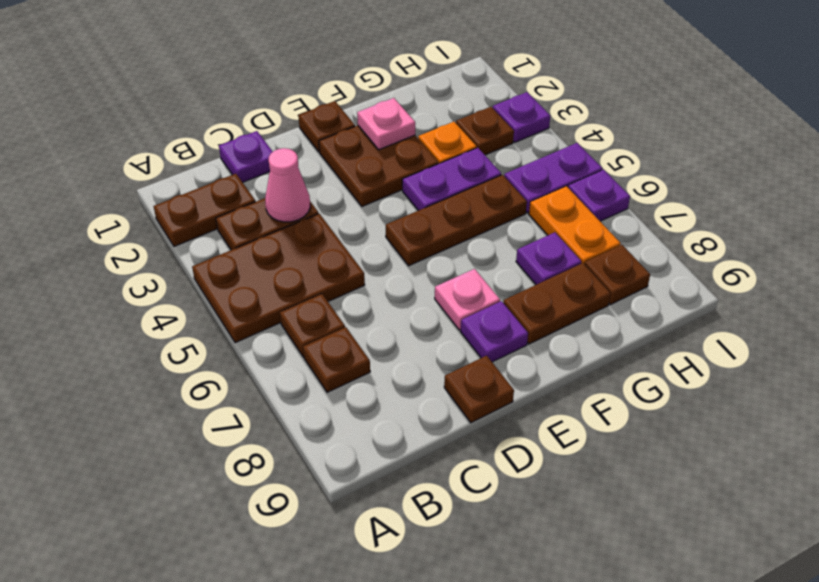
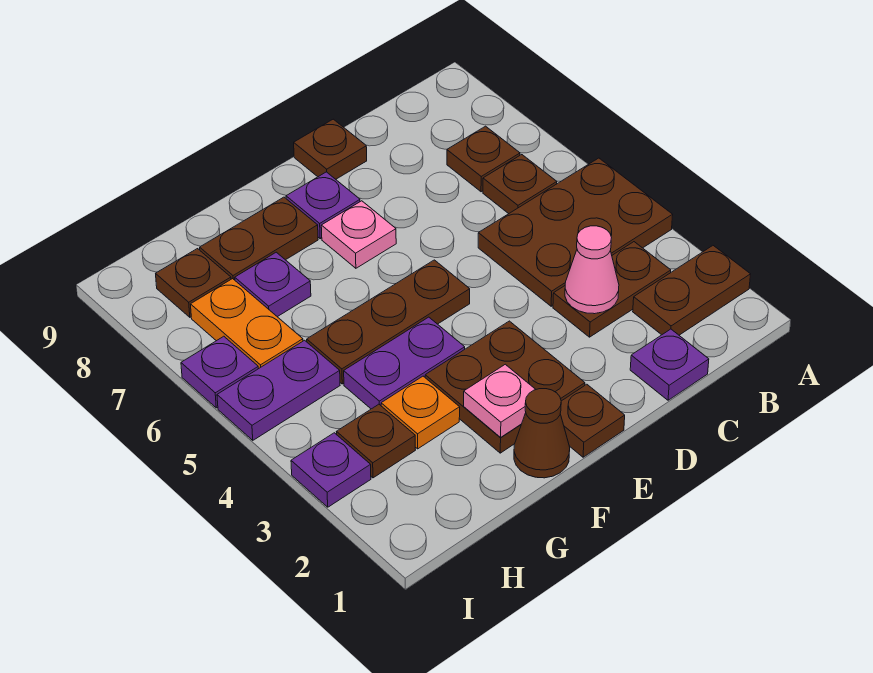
none -> brown 1x1 cone [514,389,570,478]

